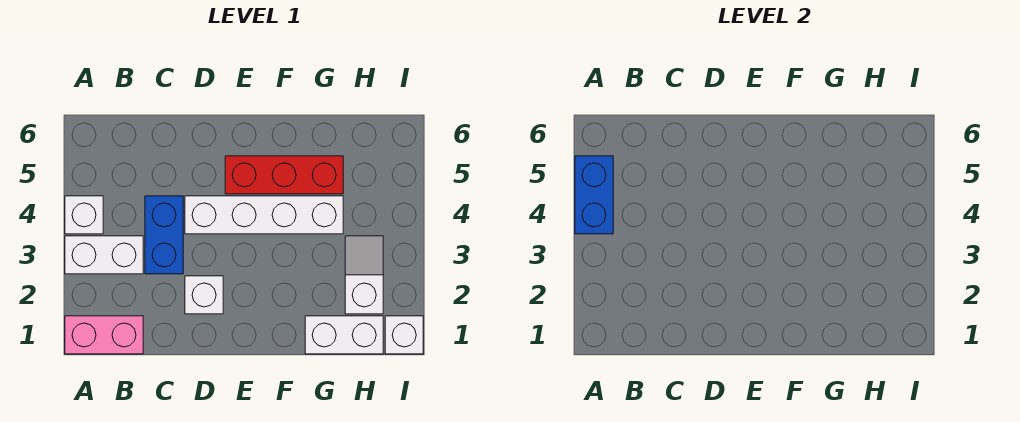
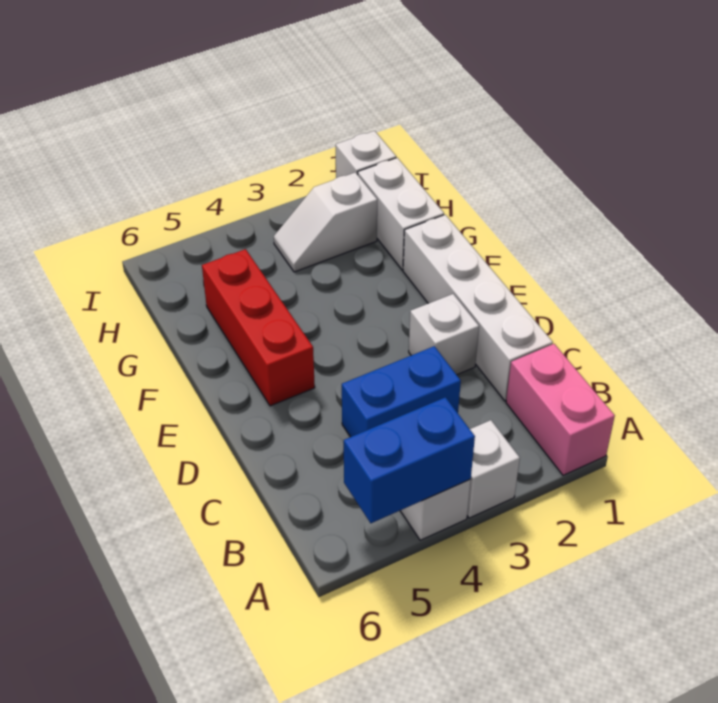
white 1x2 brick [65,236,143,274] -> white 1x1 brick [467,420,520,518]
white 1x4 brick [185,196,343,234] -> white 1x4 brick moved to [403,215,553,401]

